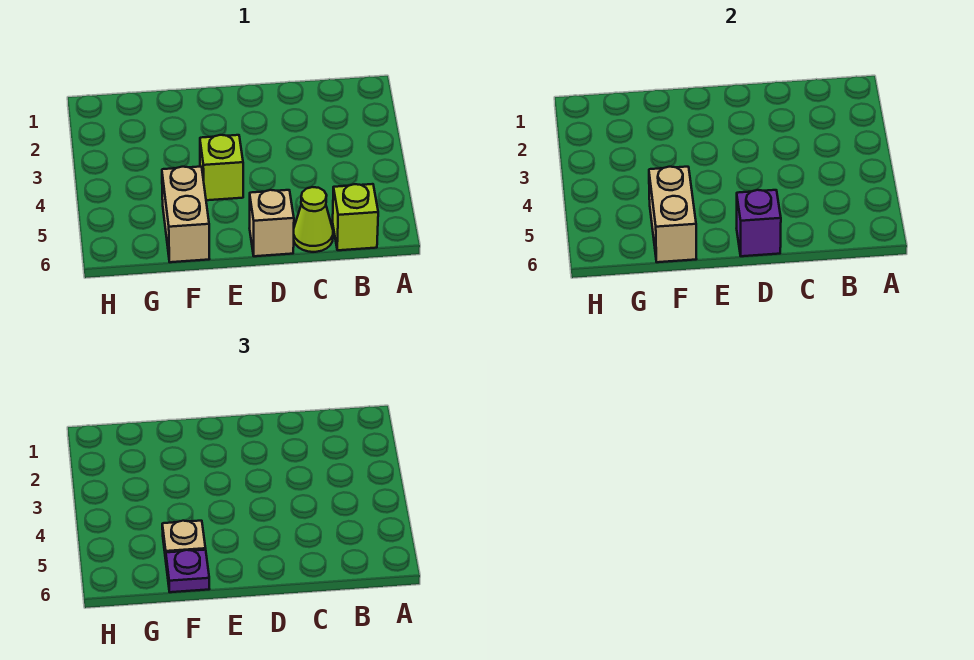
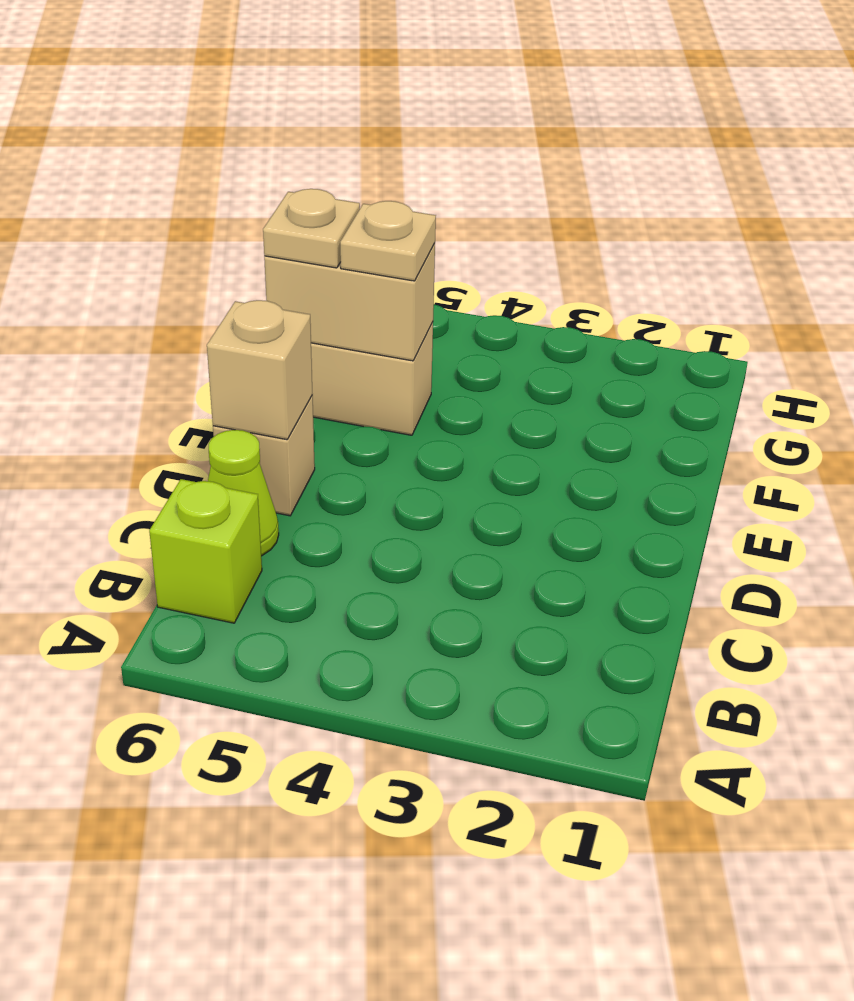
purple 1x1 brick [737,190,781,256] -> tan 1x1 brick [207,300,312,440]
lime 1x1 brick [200,135,243,200] -> none
purple 1x1 plate [166,550,209,592] -> tan 1x1 plate [263,189,360,268]

